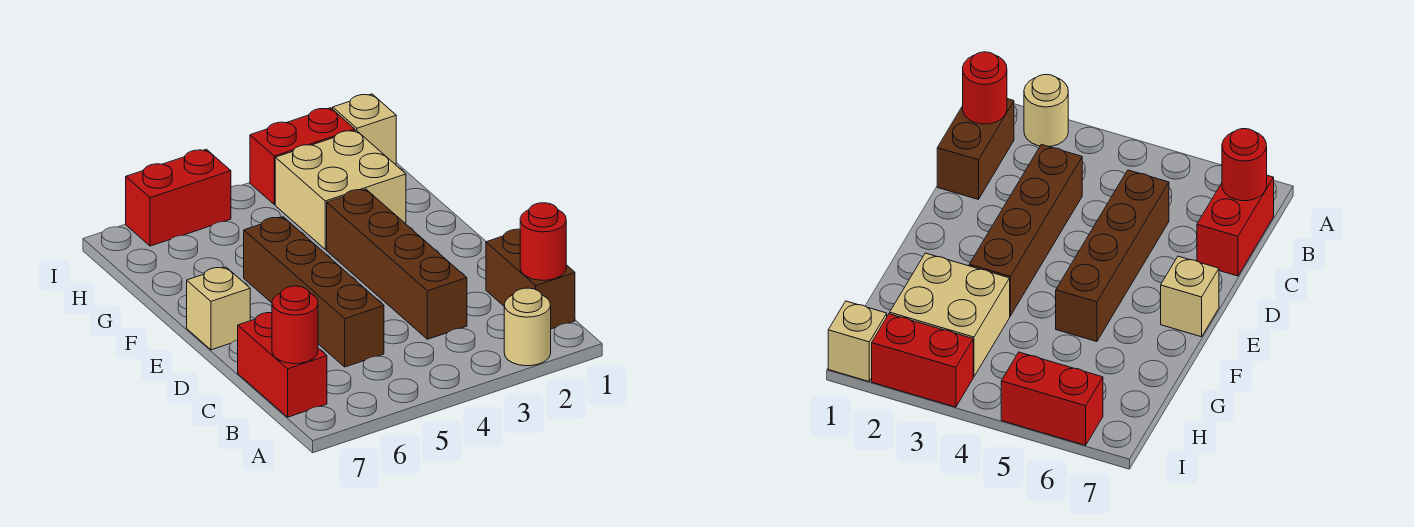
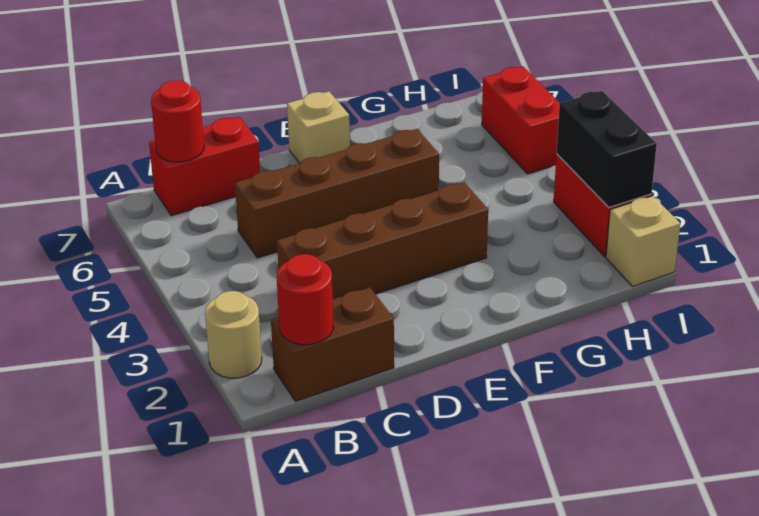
tan 2x2 brick [275,130,406,249] -> none
none -> black 1x2 brick [557,91,657,207]

